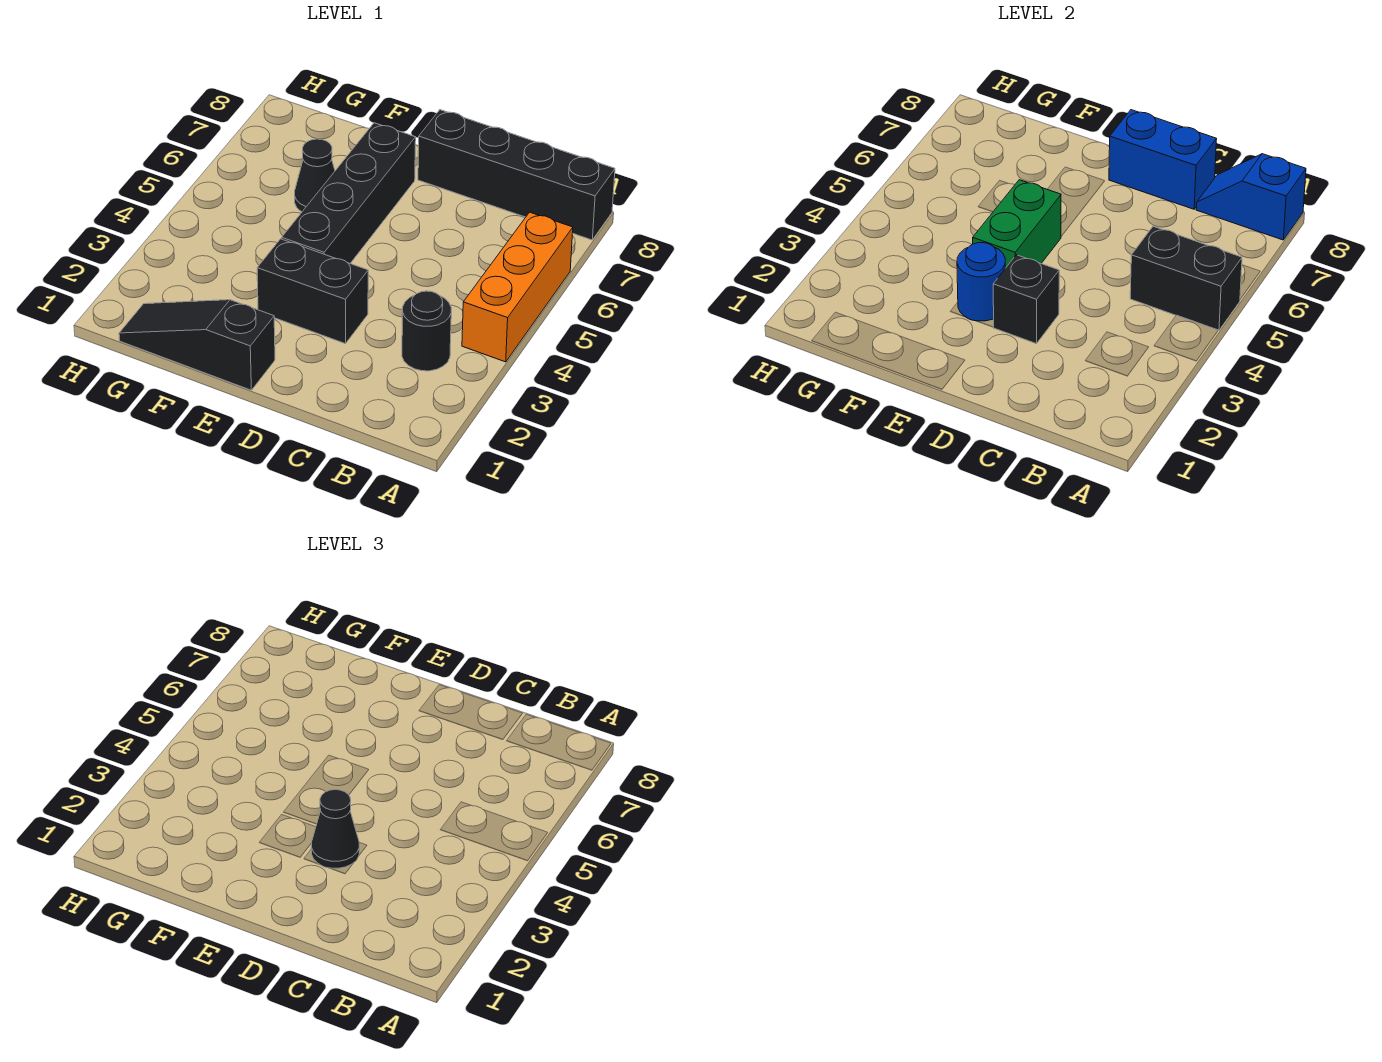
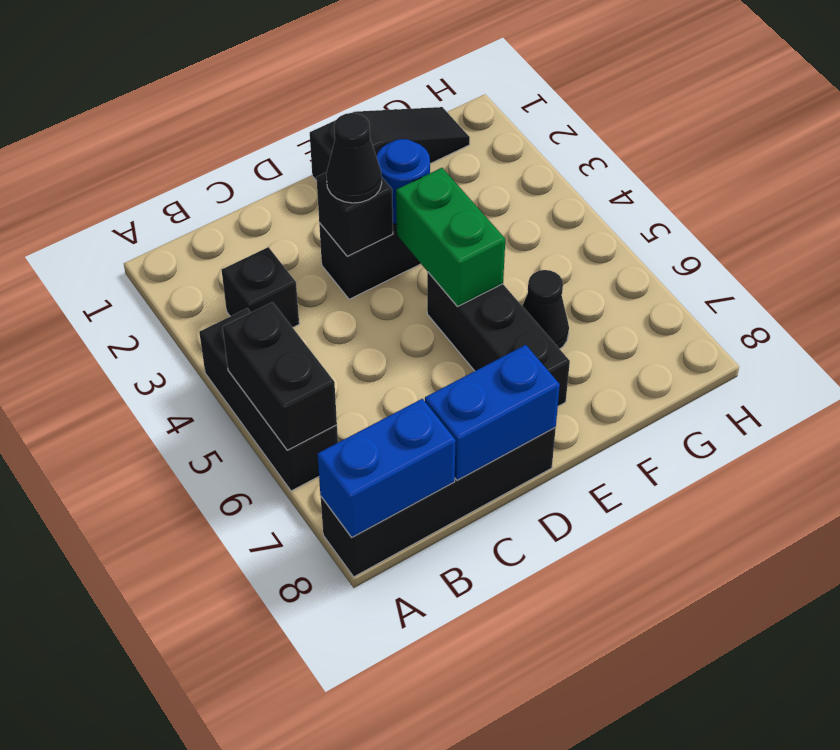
orange 1x3 brick [462,212,573,362] -> black 1x3 brick [199,308,338,491]
black 1x2 brick [1130,226,1242,331] -> black 1x2 brick turned to [223,302,337,450]
blue 1x2 slope [1196,154,1306,240] -> blue 1x2 brick [317,399,456,537]
black 1x1 round brick [402,291,451,371] -> black 1x1 brick [222,247,299,327]
black 1x4 brick [282,123,416,263] -> black 1x3 brick [427,272,570,406]

